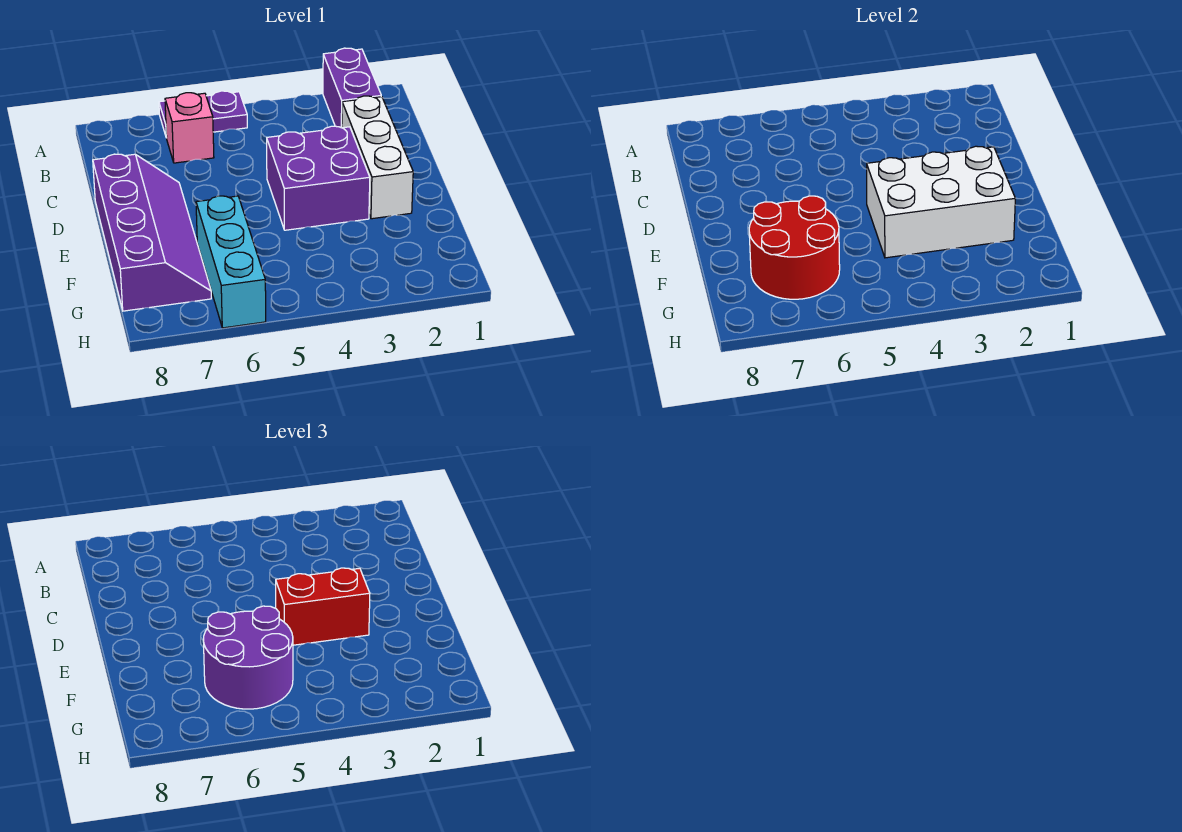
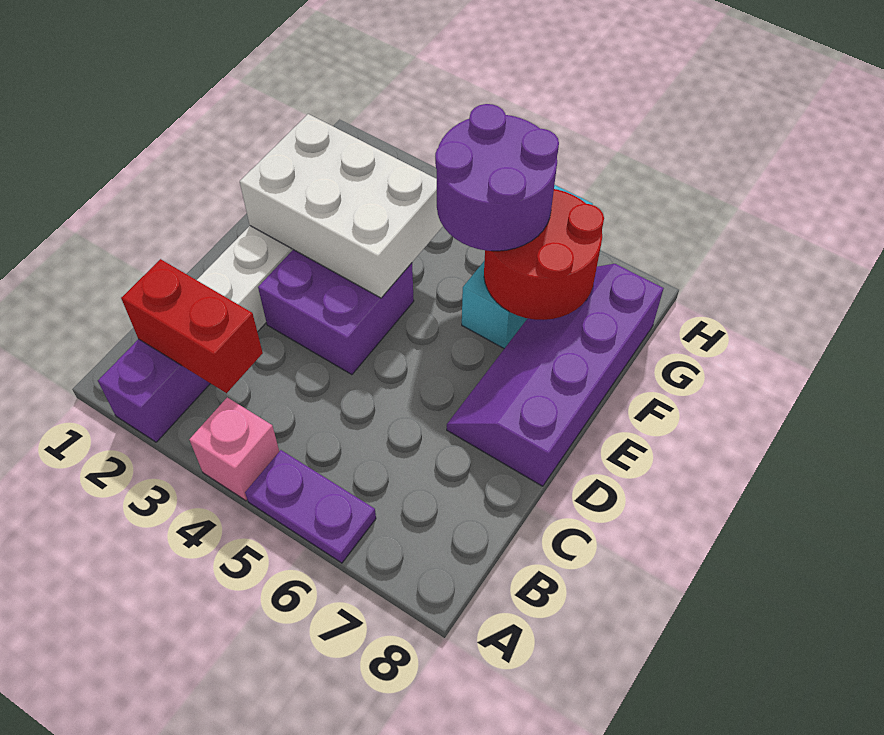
pink 1x1 brick [165,93,214,163] -> pink 1x1 brick moved to [189,397,279,501]
red 1x2 brick [276,568,370,645] -> red 1x2 brick moved to [121,259,263,393]

